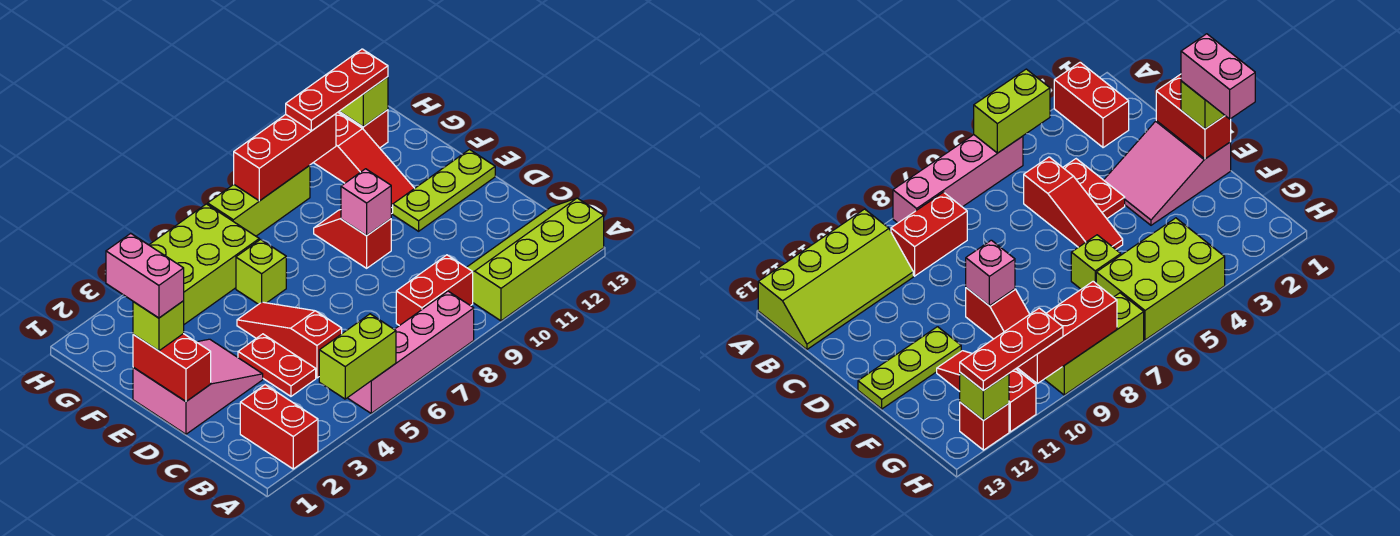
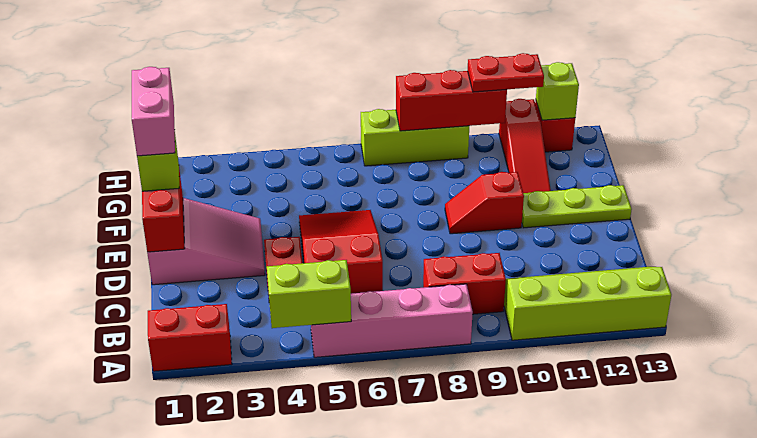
red 1x2 brick [240,385,318,469] -> red 1x2 brick turned to [148,304,232,371]
red 1x3 slope [237,302,342,378] -> red 2x3 slope [299,210,383,294]
red 1x2 slope [314,210,391,268] -> red 1x2 slope turned to [445,172,524,234]
pink 1x1 brick [341,169,391,236] -> none
lime 1x1 brick [236,240,286,304] -> none
lime 2x3 brick [149,204,259,324] -> none
red 1x3 plate [286,49,388,131] -> red 1x2 plate [468,53,544,92]

